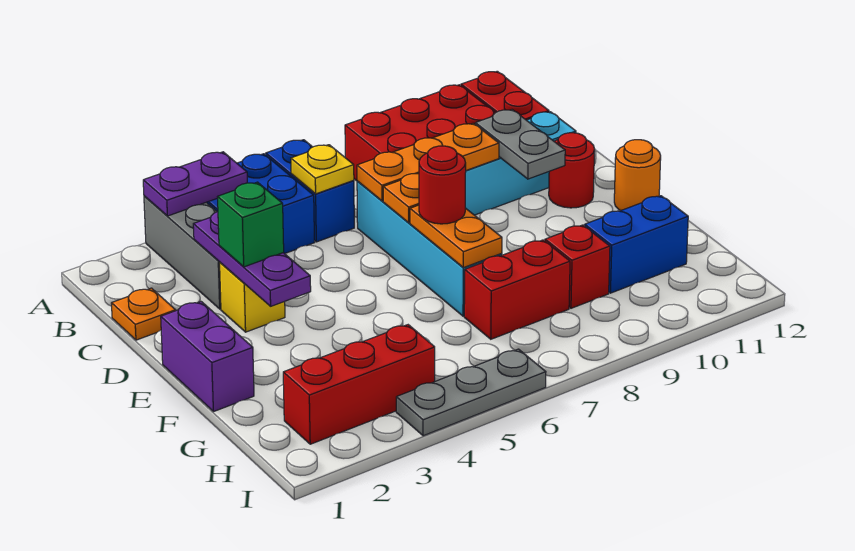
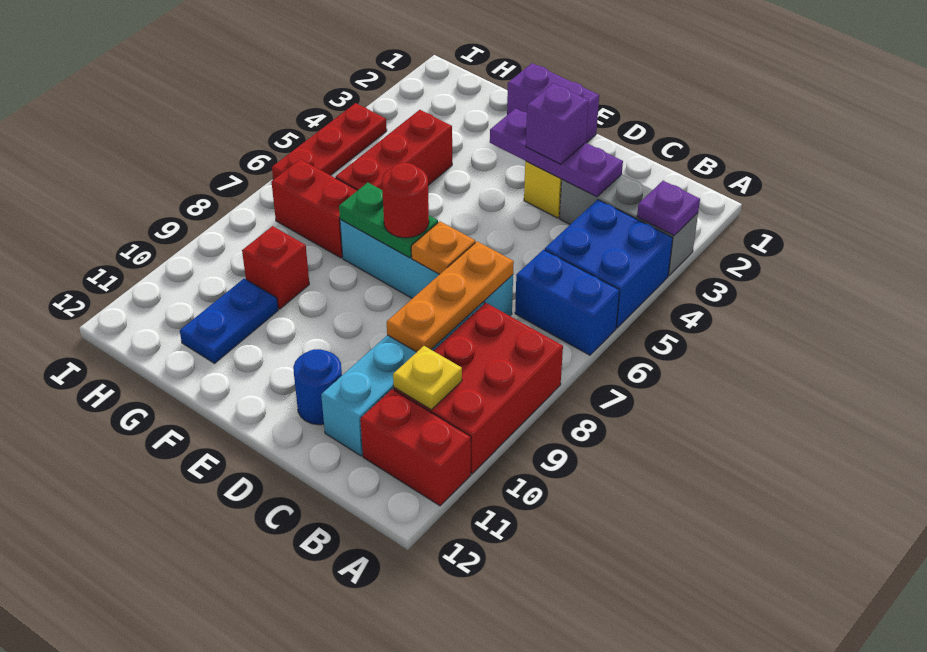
purple 1x2 plate [143,152,247,216] -> purple 1x1 plate [637,181,700,235]
yellow 1x1 plate [291,145,354,194] -> yellow 1x1 plate moved to [393,346,462,410]
orange 1x1 plate [111,288,176,340] -> none
grey 1x2 plate [475,110,565,179] -> none
green 1x1 brick [218,182,284,267] -> purple 1x1 brick [526,83,589,164]
red 1x1 round brick [549,133,595,208] -> blue 1x1 round brick [293,349,342,425]
orange 1x2 plate [410,205,502,268] -> green 1x2 plate [339,183,438,258]
orange 1x1 round brick [614,140,661,211] -> none
red 1x2 brick [464,240,570,339] -> red 1x2 brick turned to [272,159,358,258]
blue 1x2 brick [585,196,688,293] -> blue 1x2 plate [180,279,278,363]
red 1x3 brick [283,325,435,444] -> red 1x3 brick moved to [336,110,452,190]
grey 1x3 plate [396,349,546,436] -> red 1x3 plate [272,103,387,180]

